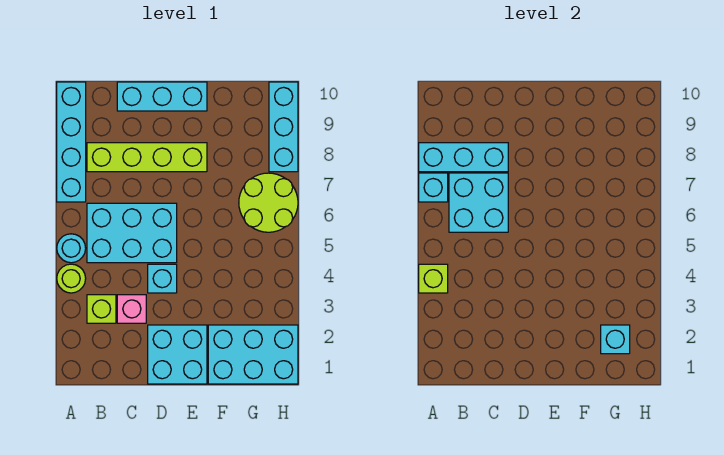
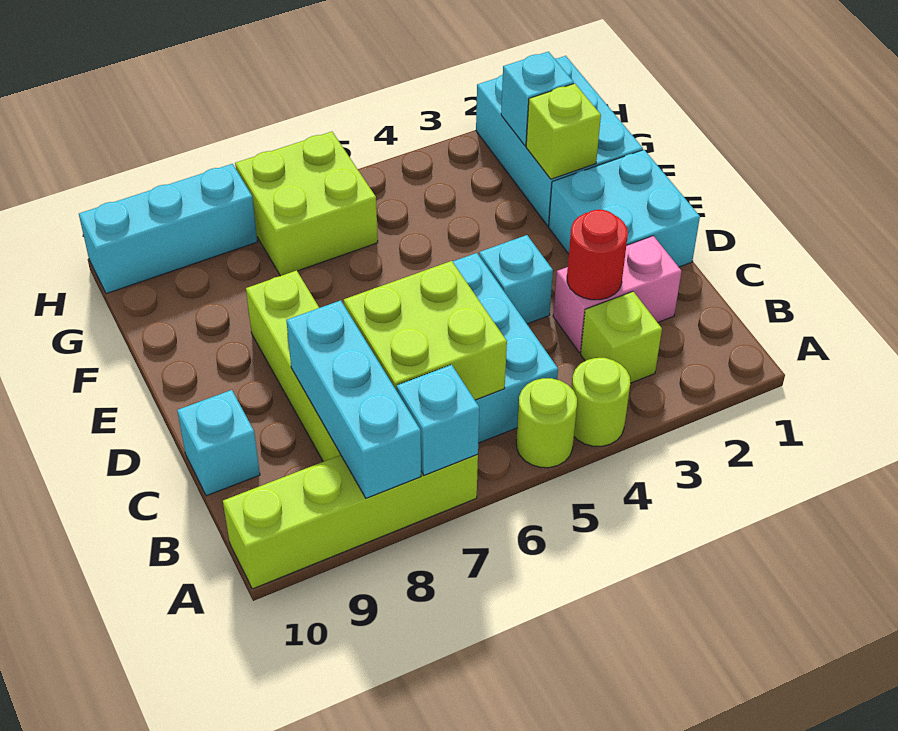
lime 1x1 brick [419,264,448,293] -> lime 1x1 brick moved to [526,83,601,179]
cyan 1x1 round brick [57,234,86,263] -> lime 1x1 round brick [516,378,577,468]
cyan 1x4 brick [57,82,86,202] -> lime 1x4 brick [223,454,478,589]
cyan 2x2 brick [449,173,508,232] -> lime 2x2 brick [344,261,507,400]
pink 1x1 brick [117,295,146,323] -> pink 1x2 brick [553,236,681,352]
none -> red 1x1 round brick [567,210,628,300]
cyan 1x3 brick [117,82,207,111] -> cyan 1x1 brick [177,390,260,496]
lime 2x2 round brick [239,173,298,232] -> lime 2x2 brick [235,132,378,276]

